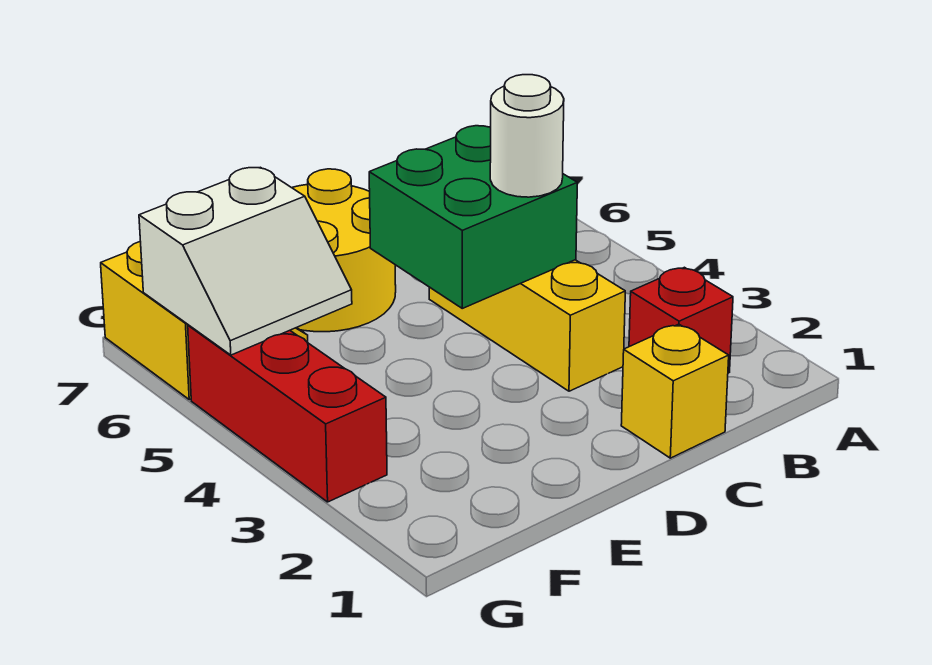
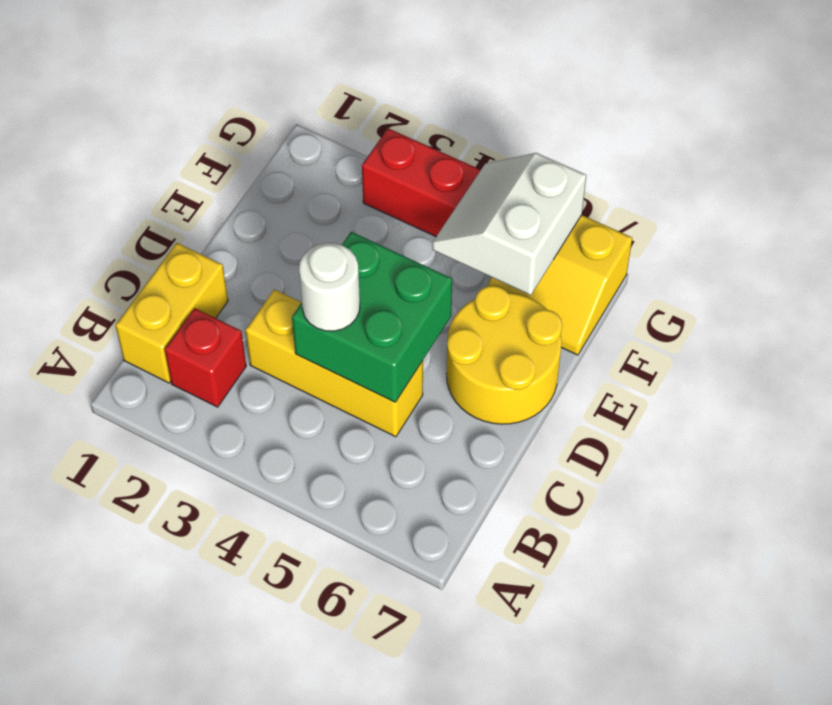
yellow 1x1 brick [621,324,729,458] -> yellow 1x2 brick [116,243,228,383]

